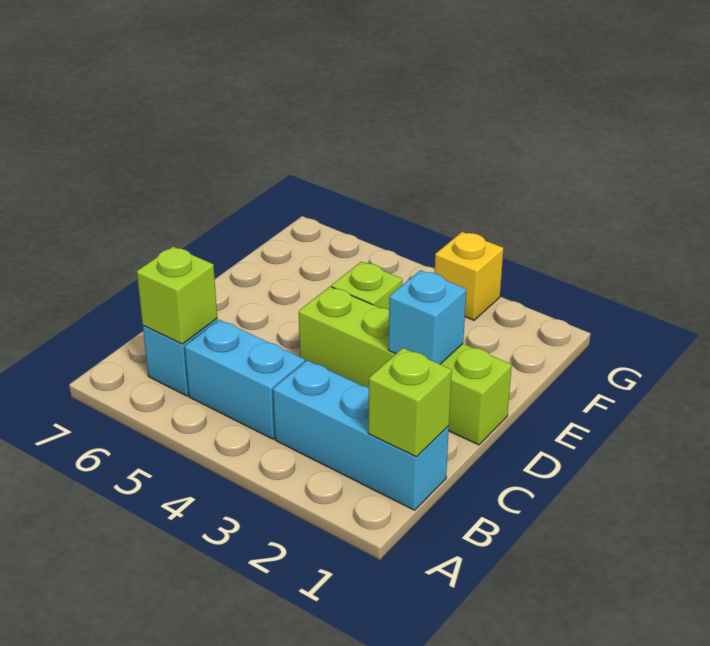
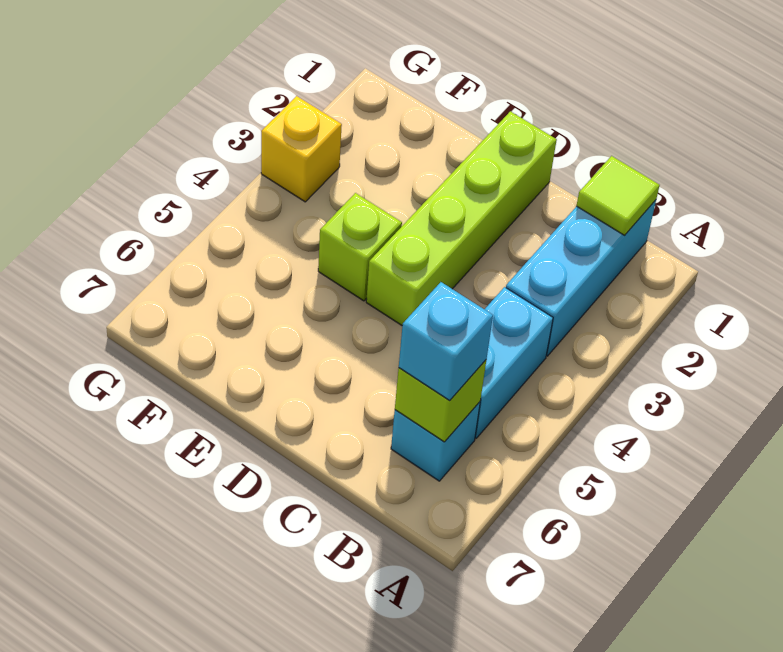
lime 1x1 brick [368,348,452,457] -> lime 1x1 tile [577,156,660,235]
cyan 1x1 brick [388,270,466,364] -> cyan 1x1 brick moved to [399,282,493,400]

